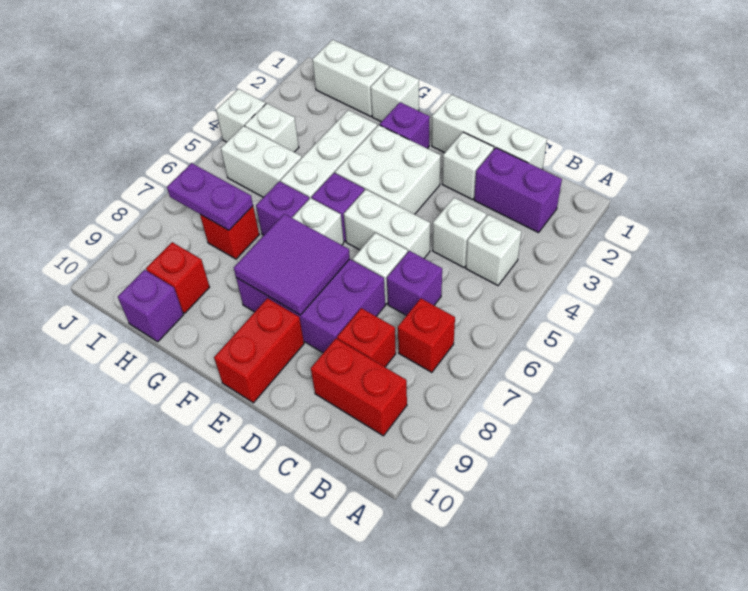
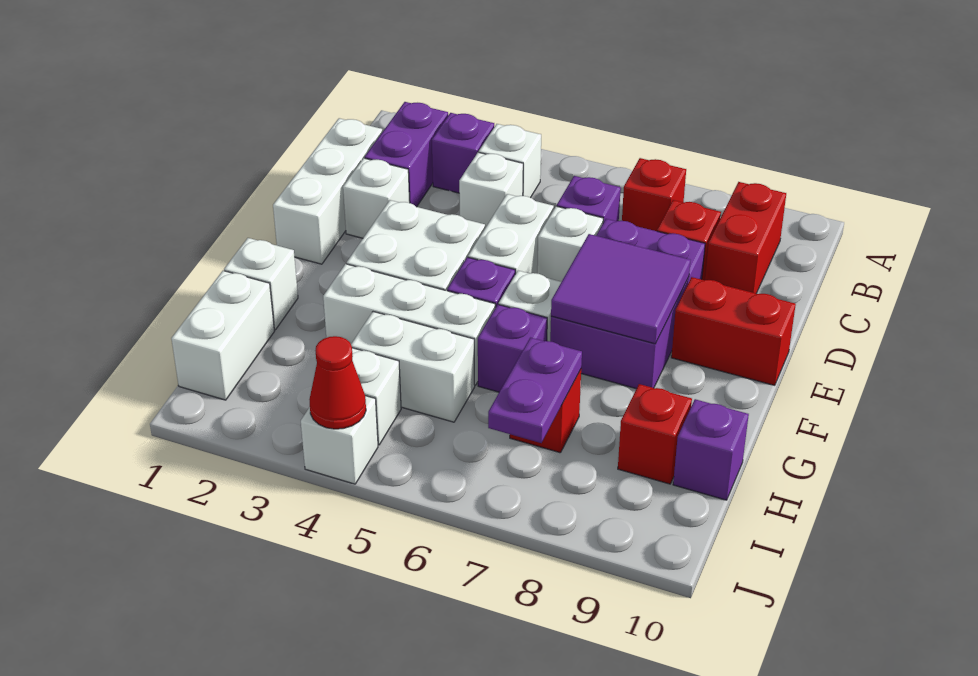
purple 1x1 brick [380,102,430,149] -> purple 1x1 brick moved to [432,113,494,193]
white 1x2 brick [221,126,302,198] -> white 1x2 brick turned to [351,312,475,422]
none -> red 1x1 cone [309,336,366,429]

